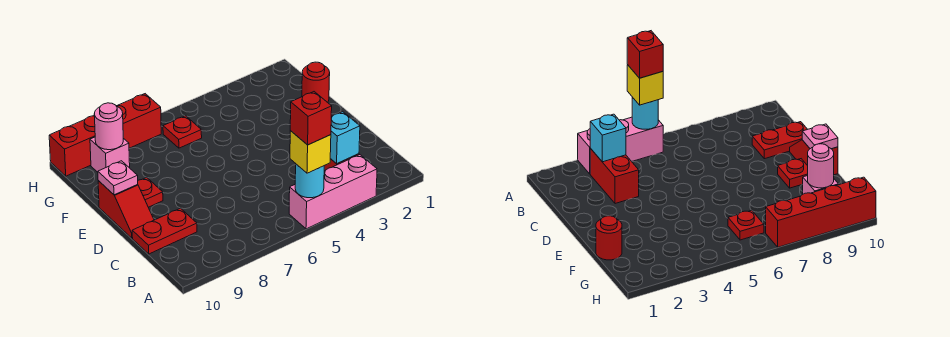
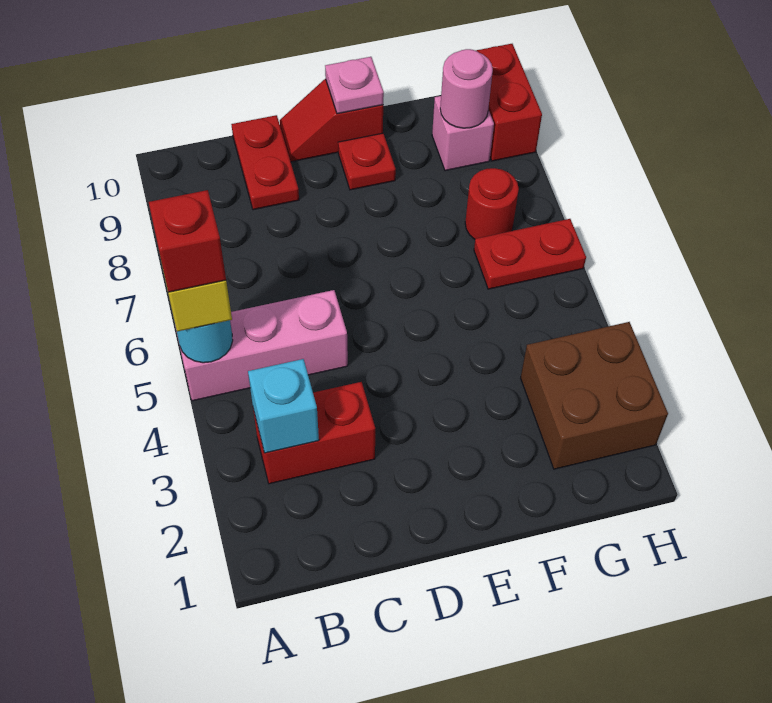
pink 1x3 brick [289,155,377,229] -> pink 1x3 brick turned to [180,290,348,401]
red 1x1 round brick [302,62,330,102] -> red 1x1 round brick moved to [465,168,519,239]
none -> brown 2x2 brick [521,322,668,469]
red 1x1 plate [163,116,202,148] -> red 1x2 plate [474,219,586,289]
red 1x4 brick [49,94,161,176] -> red 1x2 brick [476,44,542,161]

